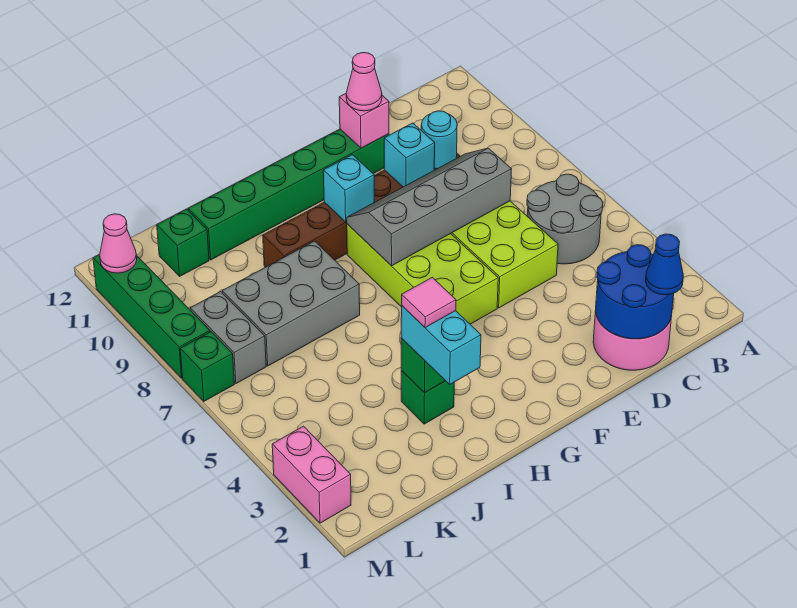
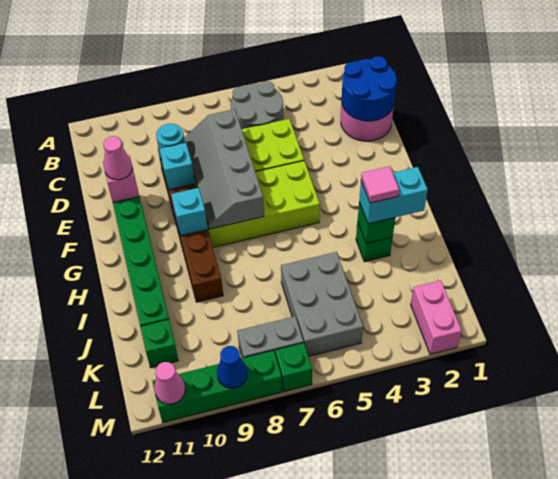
blue 1x1 cone [645,234,683,295] -> blue 1x1 cone moved to [217,346,247,388]
grey 2x3 brick [222,241,360,366] -> grey 2x3 brick moved to [281,252,363,357]
pink 1x2 brick [272,426,351,523] -> pink 1x2 brick turned to [411,280,462,354]

